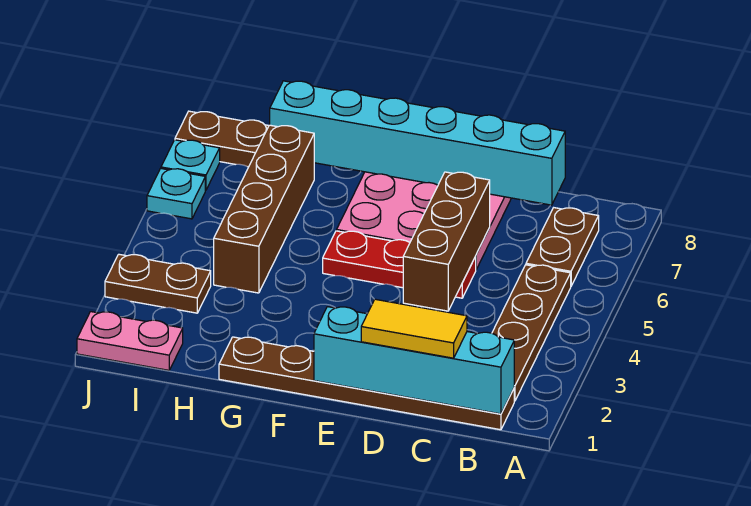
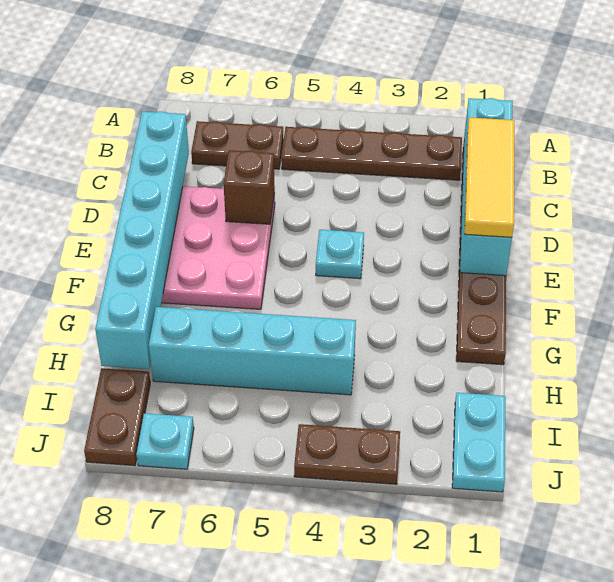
yellow 1x2 tile [361,299,467,358] -> yellow 1x3 tile [465,117,514,237]
brown 1x3 brick [403,172,490,311] -> brown 1x1 brick [223,150,275,224]
red 1x3 plate [323,231,476,298] -> none
brown 1x4 brick [214,125,314,293] -> cyan 1x4 brick [149,307,356,395]
pink 1x2 plate [77,312,183,370] -> cyan 1x2 plate [452,393,505,492]
brown 1x2 plate [105,254,211,313] -> brown 1x2 plate turned to [294,424,400,484]
cyan 1x1 plate [147,168,205,219] -> cyan 1x1 plate moved to [316,230,364,279]

